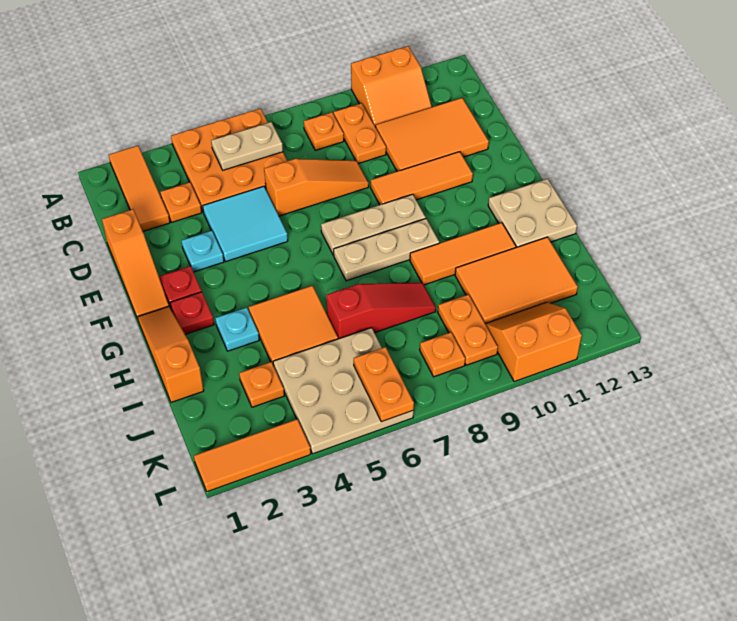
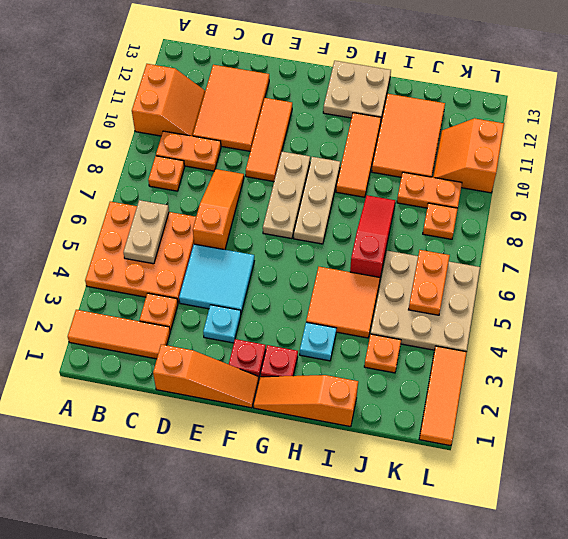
orange 1x2 plate [354,347,414,422] -> orange 1x2 plate turned to [409,250,450,315]

